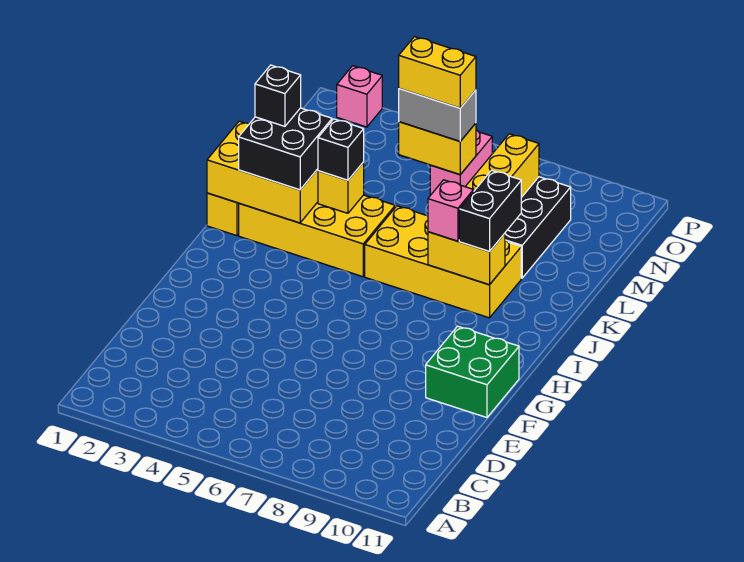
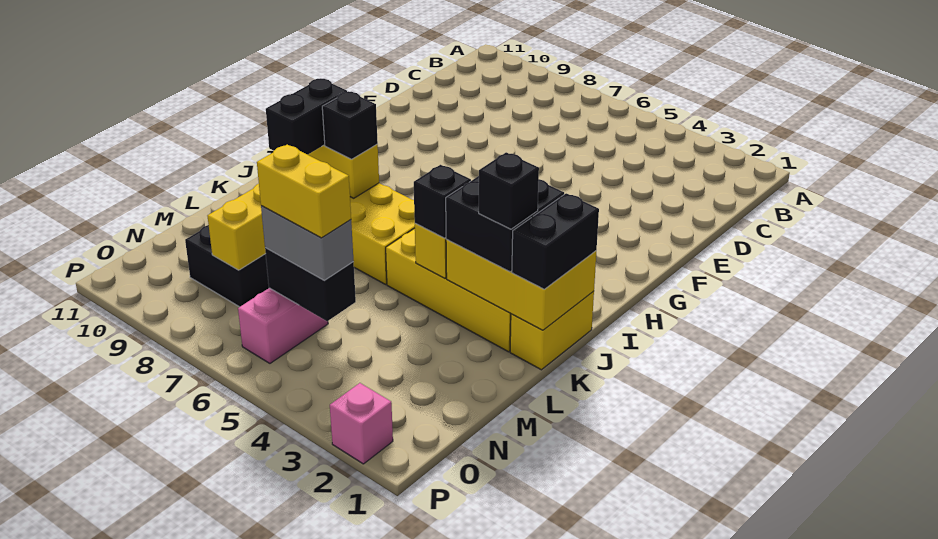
green 2x2 brick [426,326,519,418] -> none
none -> black 1x2 brick [512,193,599,289]
pink 1x1 brick [428,180,474,241] -> black 1x1 brick [322,91,378,159]
yellow 1x2 brick [399,122,476,175] -> black 1x2 brick [265,248,356,321]

